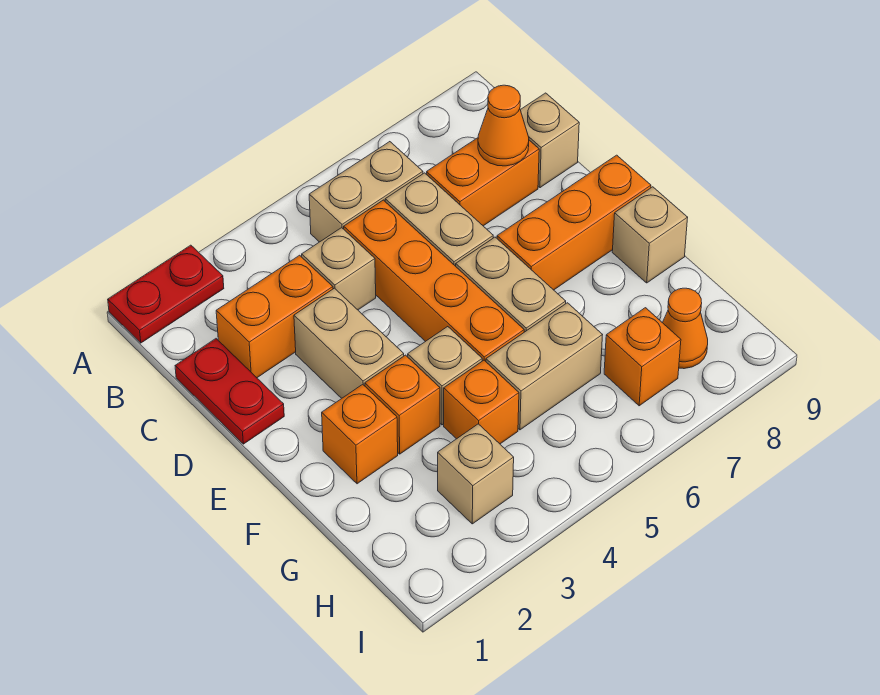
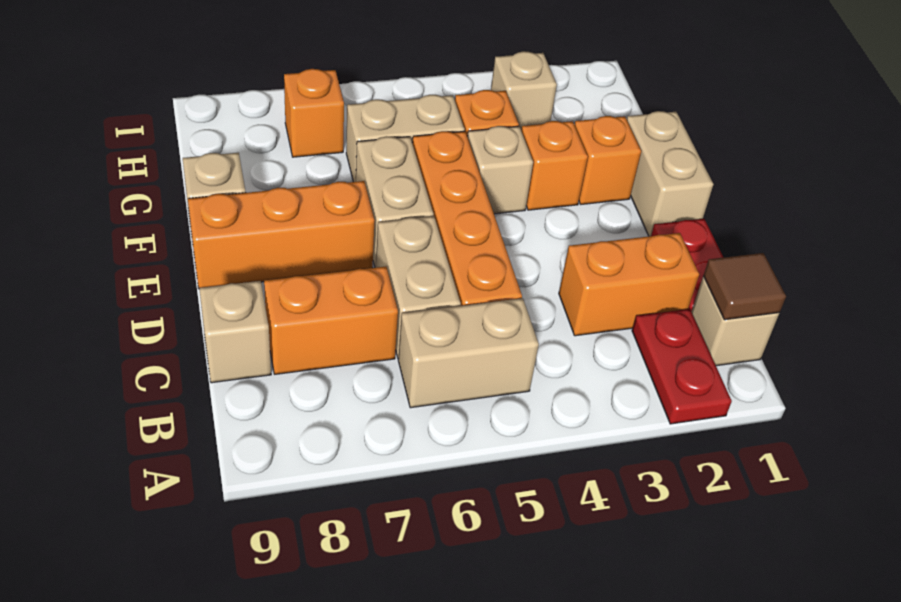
red 1x2 plate [108,245,224,343] -> red 1x2 plate turned to [632,309,732,424]
none -> brown 1x1 tile [703,253,786,320]
tan 1x1 brick [302,228,376,310] -> tan 1x1 brick moved to [692,276,779,366]
orange 1x1 cone [478,85,529,166] -> none
tan 1x2 brick [294,288,404,398] -> tan 1x2 brick moved to [627,111,714,236]
orange 1x1 cone [663,288,708,369] -> none

